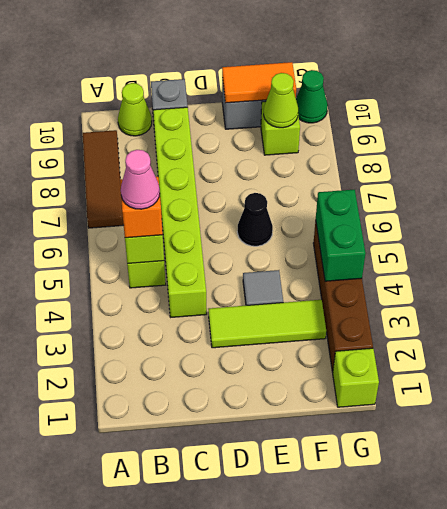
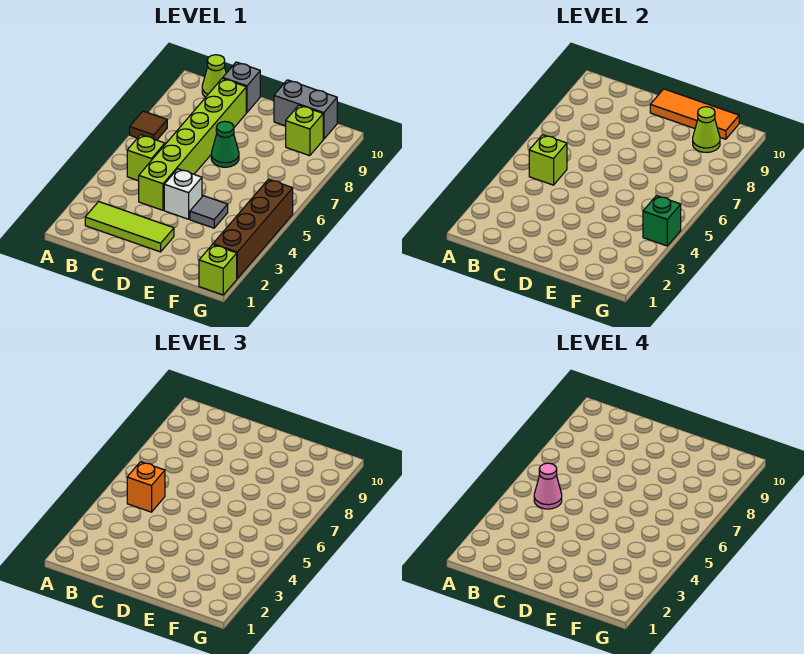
brown 1x3 tile [83,130,124,228] -> brown 1x1 tile [130,111,167,140]
lime 1x3 tile [209,300,326,348] -> lime 1x3 tile moved to [85,202,174,252]
none -> white 1x1 brick [164,169,202,219]
black 1x1 cone [237,193,273,246] -> none
orange 1x2 tile [222,62,296,103] -> orange 1x3 tile [650,89,739,139]
green 1x2 brick [316,190,365,281] -> green 1x1 brick [643,196,681,246]
green 1x1 cone [296,70,328,123] -> green 1x1 cone moved to [211,122,239,167]

